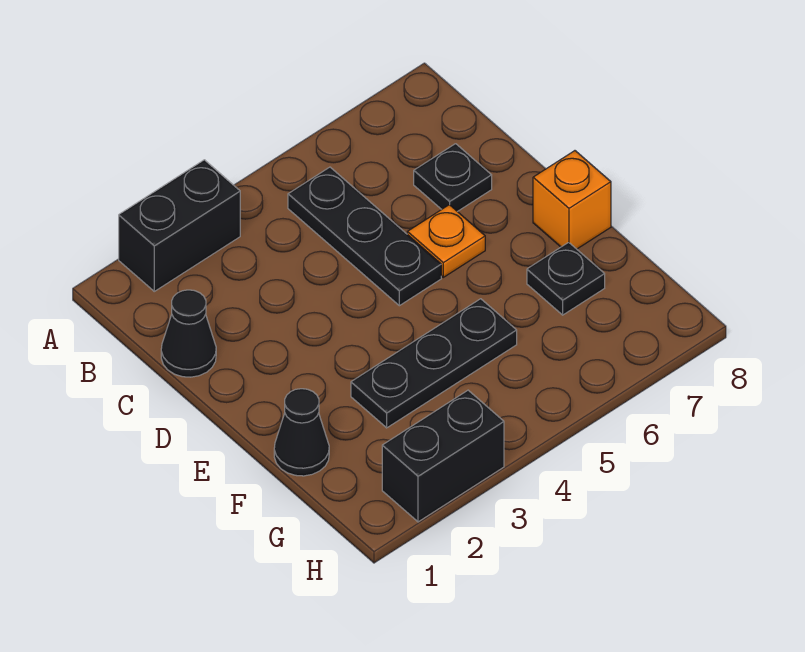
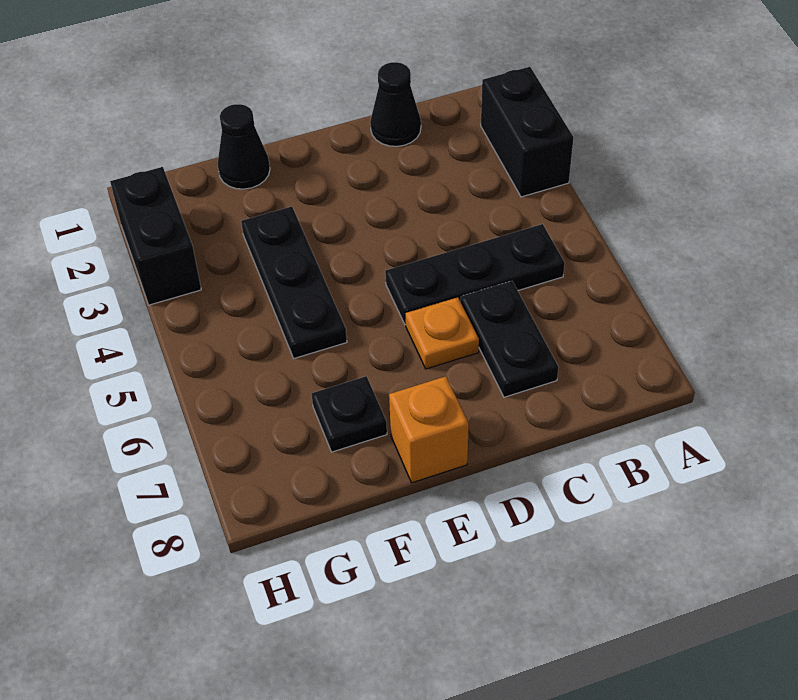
black 1x1 plate [414,144,492,212] -> black 1x2 plate [461,281,559,397]

